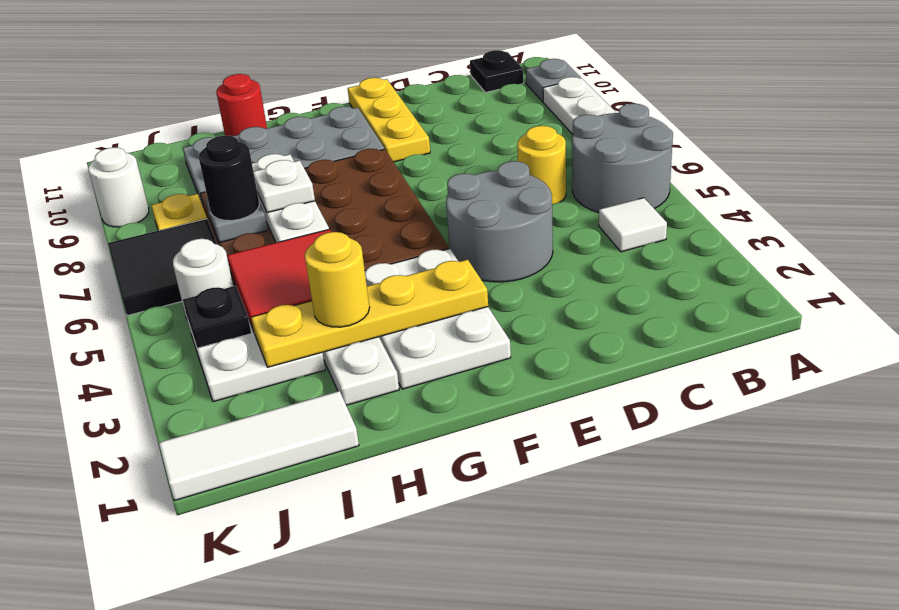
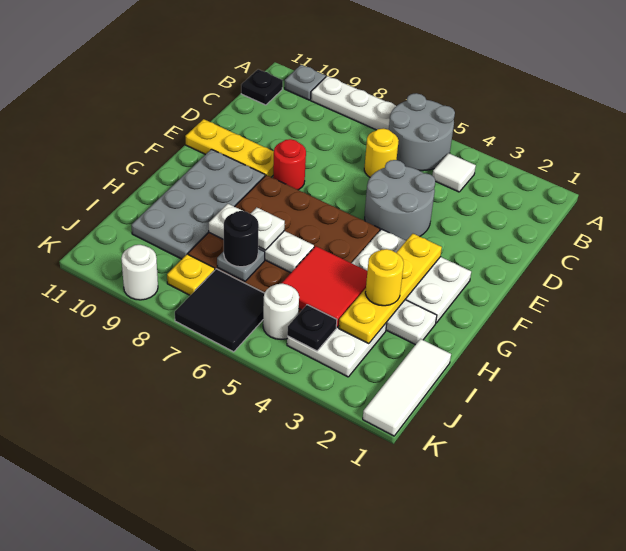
red 1x1 round brick [216,74,267,136] -> red 1x1 round brick moved to [273,139,306,190]

